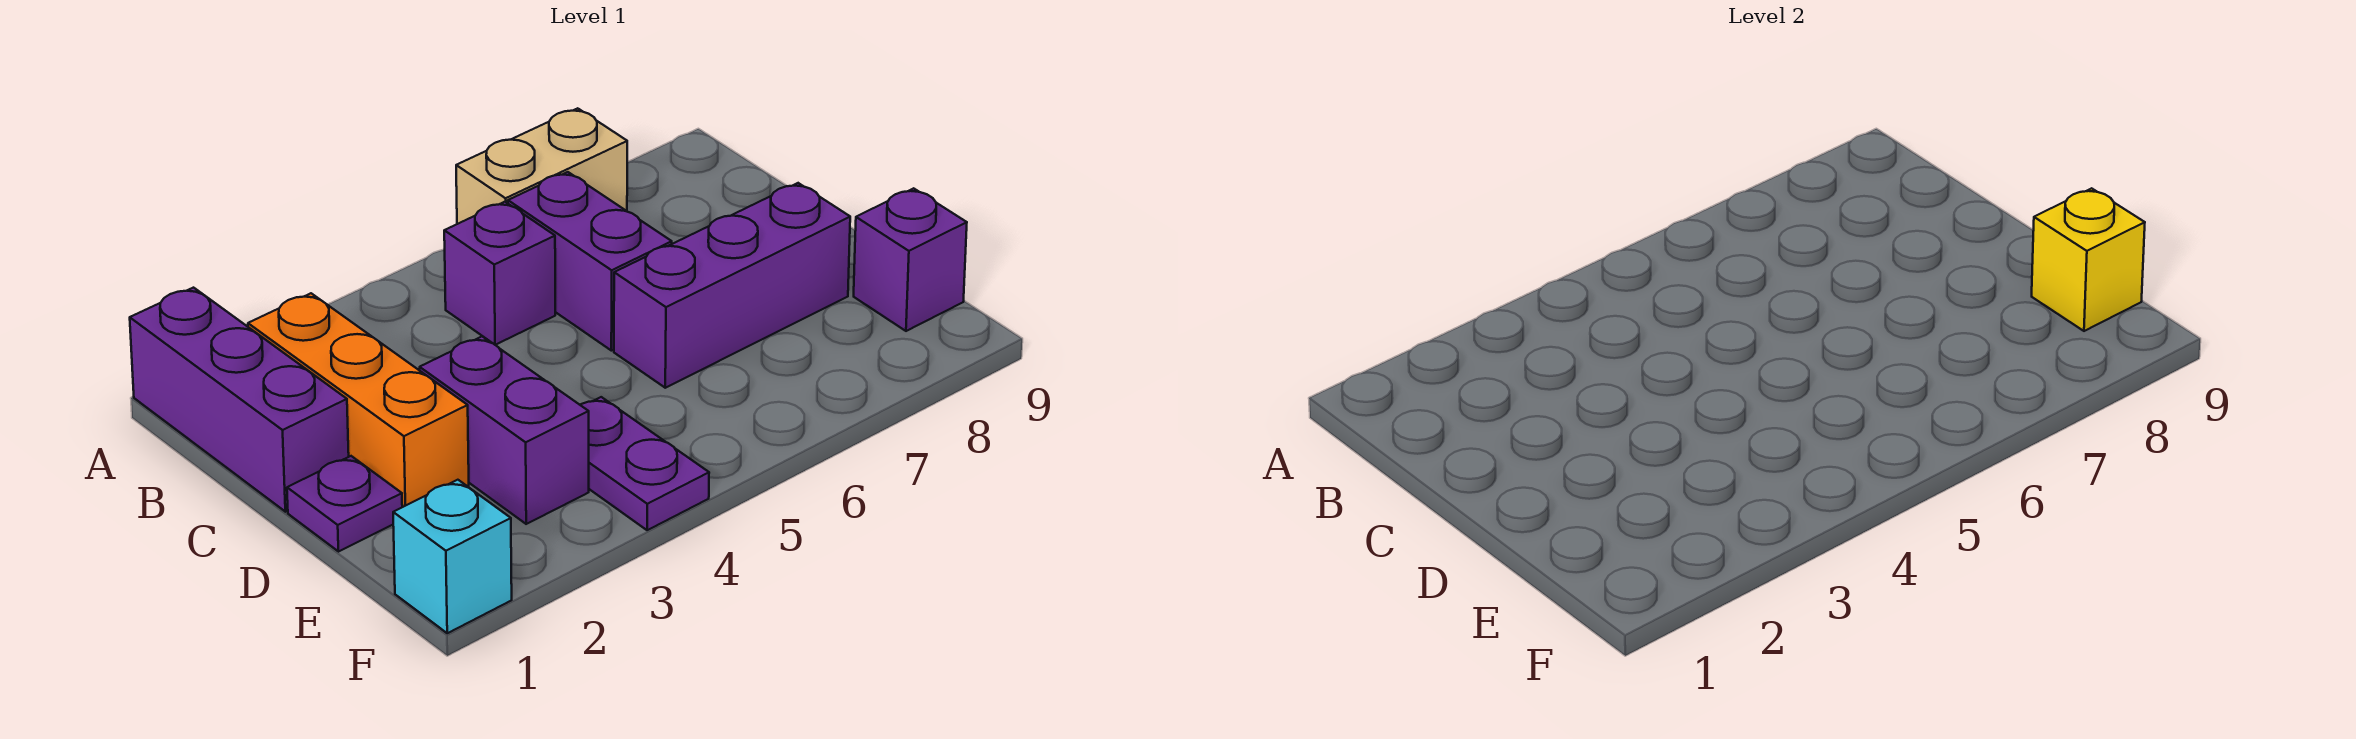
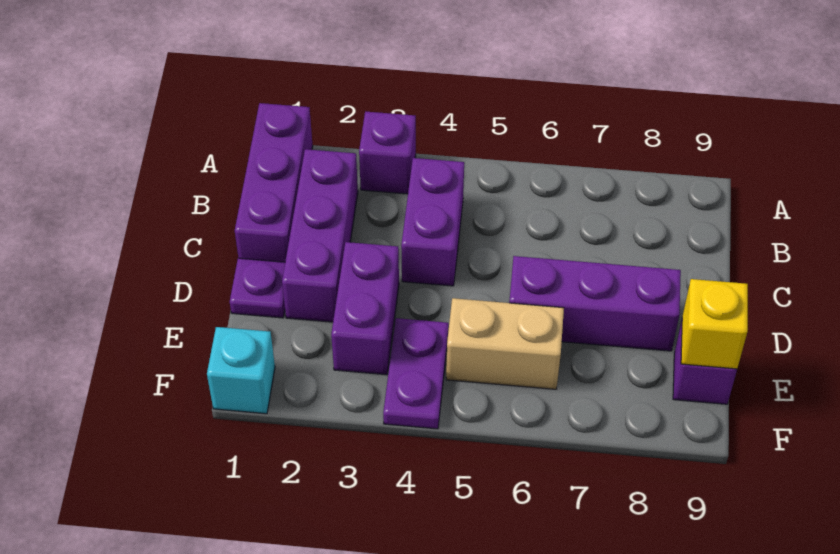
tan 1x2 brick [456,108,627,224] -> tan 1x2 brick moved to [446,298,564,389]
orange 1x3 brick [248,293,469,507] -> purple 1x3 brick [282,149,358,322]
purple 1x1 brick [444,202,555,345] -> purple 1x1 brick moved to [359,111,416,194]
purple 1x2 brick [508,172,672,351] -> purple 1x2 brick moved to [401,158,464,286]

